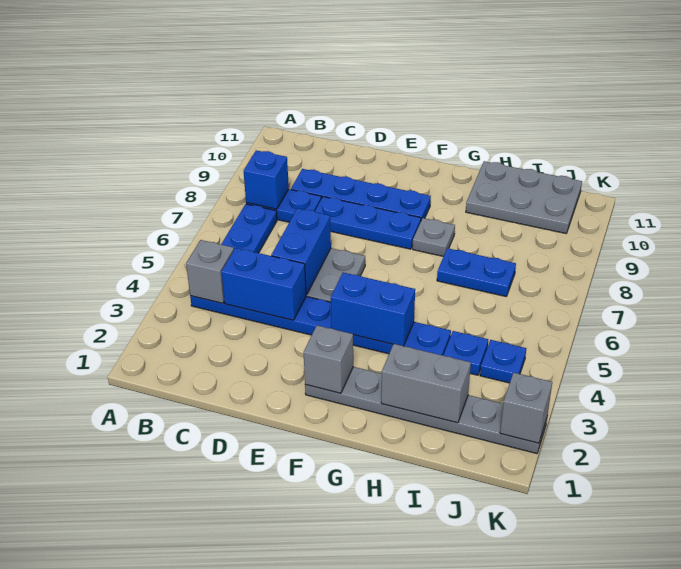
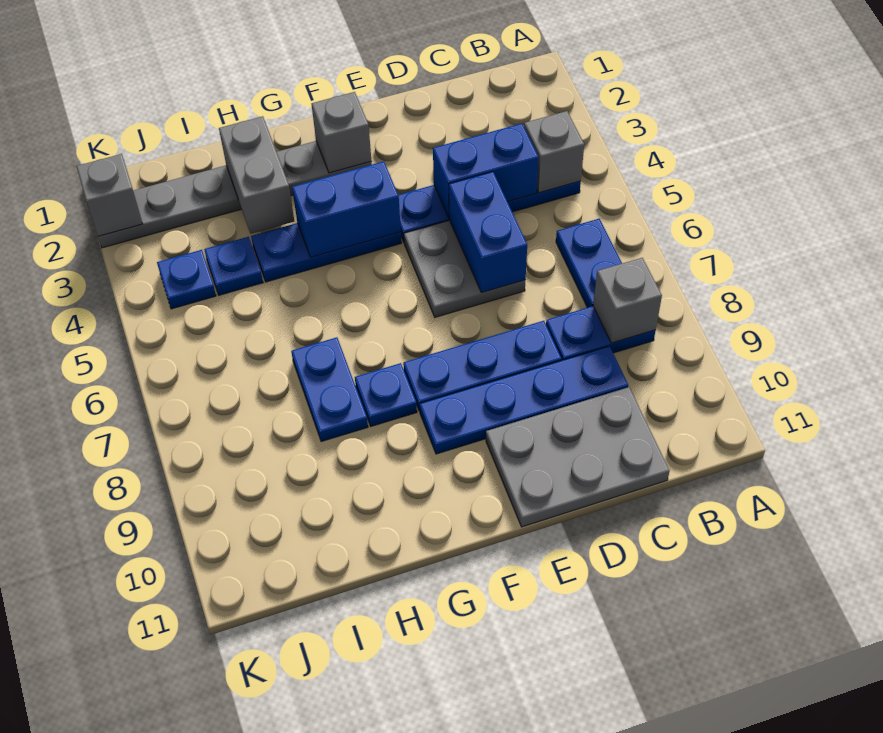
blue 1x1 brick [244,150,289,209] -> grey 1x1 brick [593,258,662,343]
grey 1x1 plate [413,218,455,256] -> blue 1x1 plate [355,363,417,426]
grey 1x2 brick [381,344,471,423] -> grey 1x2 brick turned to [219,116,294,234]
blue 1x2 plate [437,248,516,296] -> blue 1x2 plate turned to [291,337,368,442]
grey 2x3 plate [466,161,582,233] -> grey 2x3 plate moved to [486,387,670,527]

